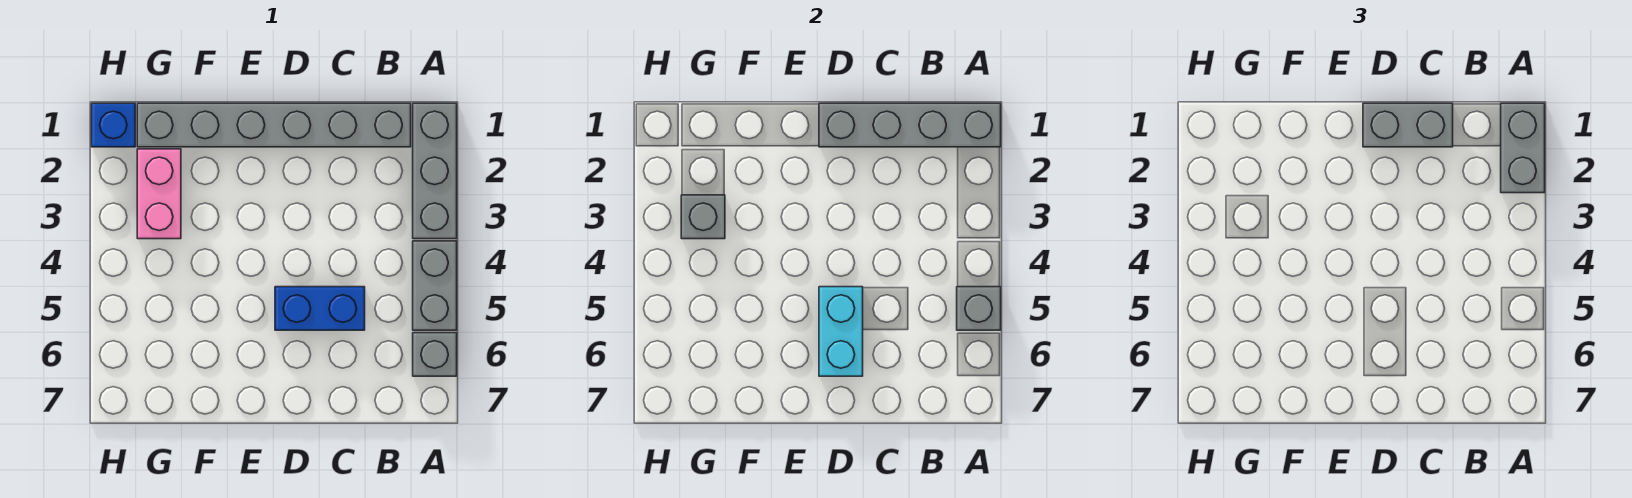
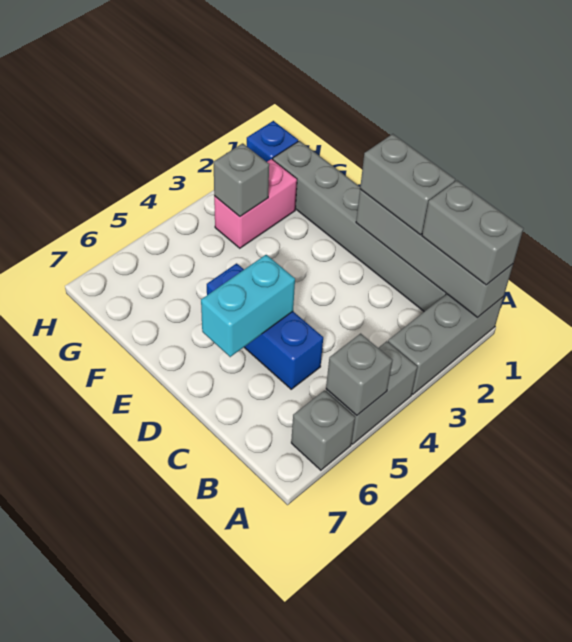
grey 1x2 brick [1501,103,1545,193] -> grey 1x2 brick turned to [422,181,523,285]
blue 1x2 brick [275,287,365,330] -> blue 1x3 brick [207,263,323,389]

